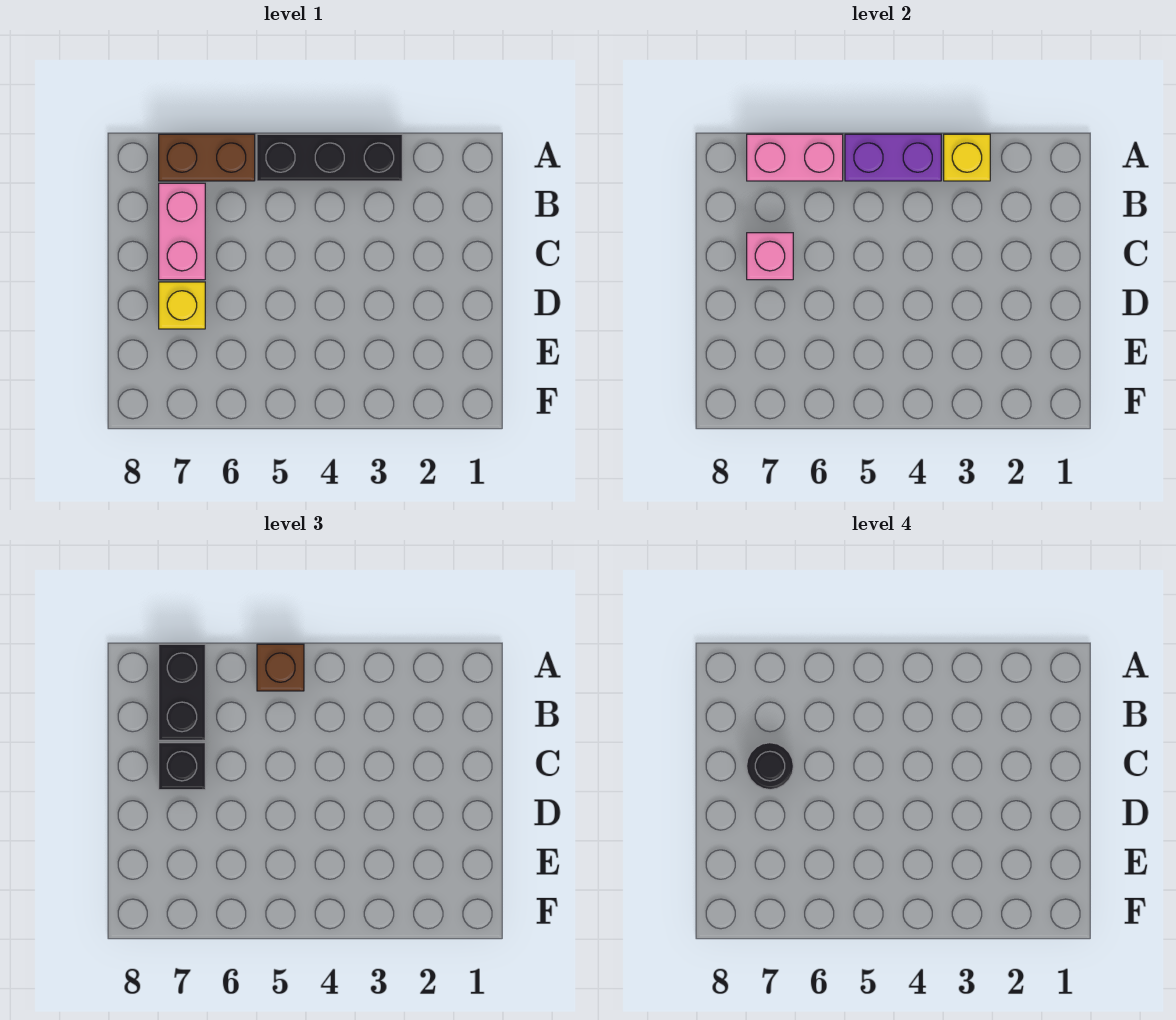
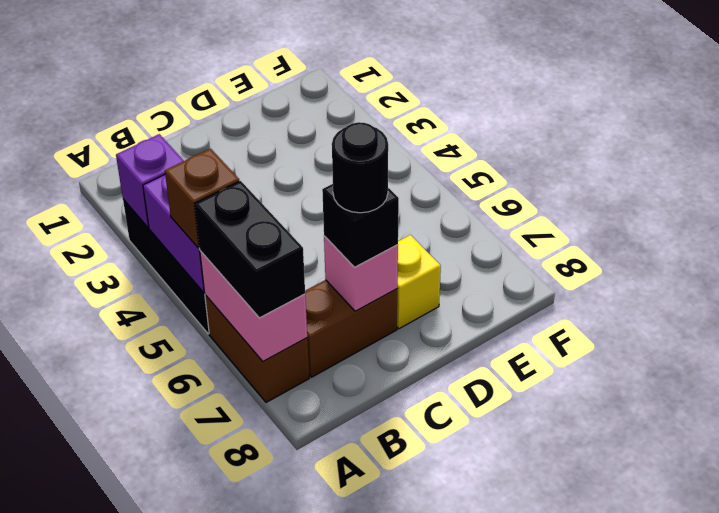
yellow 1x1 brick [944,134,990,181] -> purple 1x1 brick [116,134,184,227]
black 1x2 brick [159,644,205,740] -> black 1x2 brick turned to [195,181,305,318]
pink 1x2 brick [159,183,205,280] -> brown 1x2 brick [305,280,397,377]

